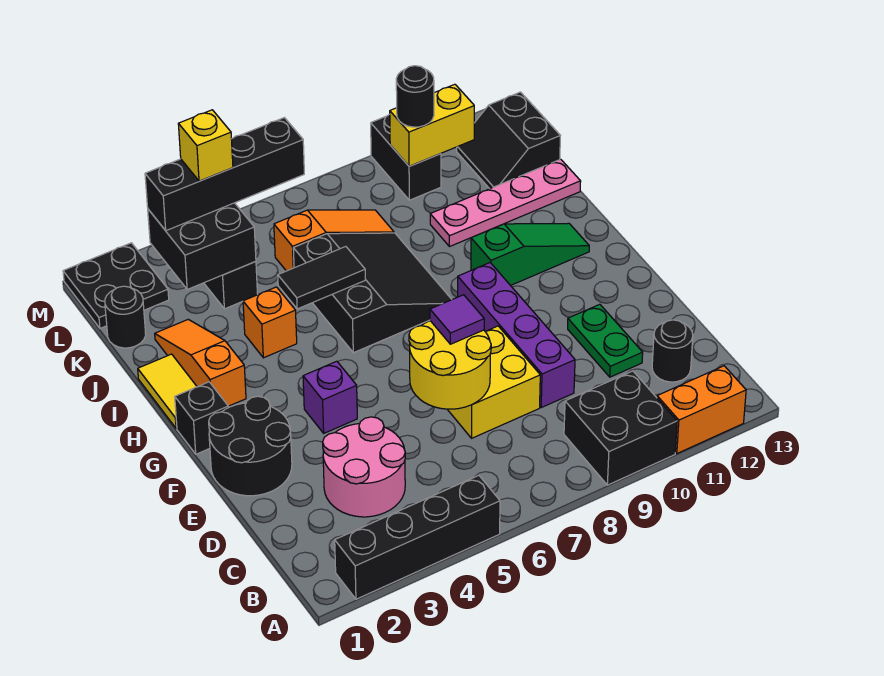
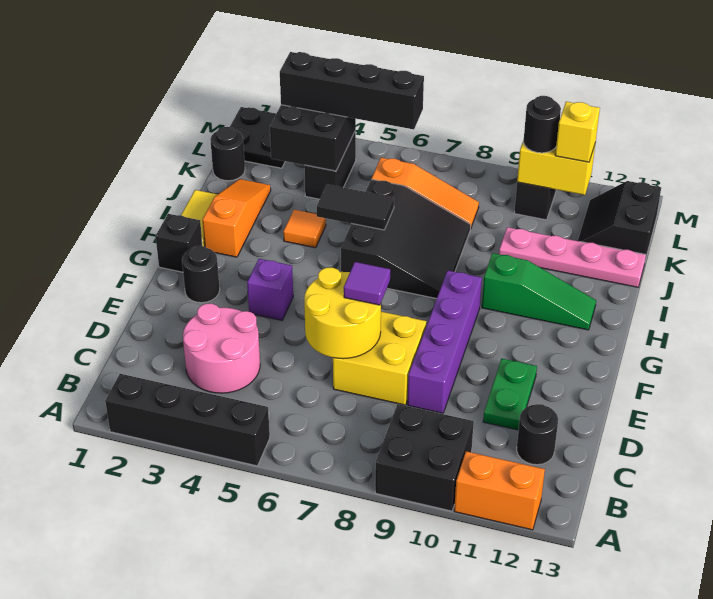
black 2x2 round brick [209,396,292,496] -> black 1x1 round brick [182,246,220,303]
orange 1x1 brick [243,287,297,358] -> orange 1x1 tile [283,210,326,248]
yellow 1x1 brick [178,110,233,181] -> yellow 1x1 brick moved to [555,102,600,162]

